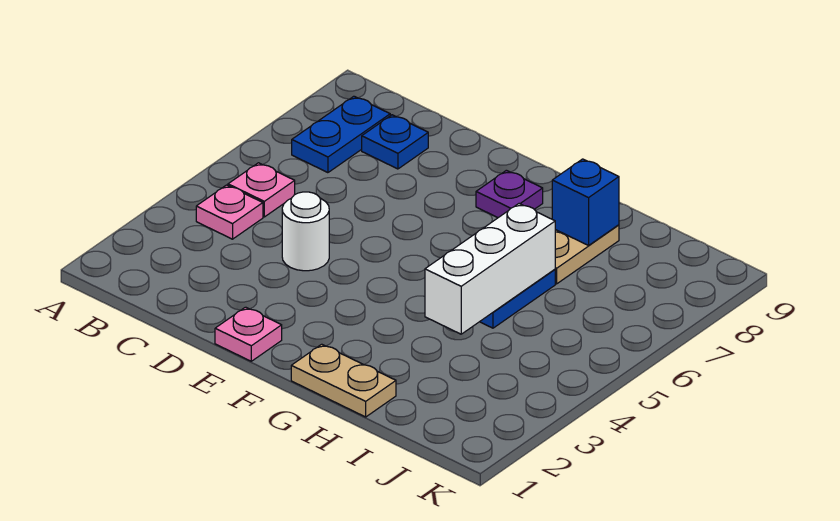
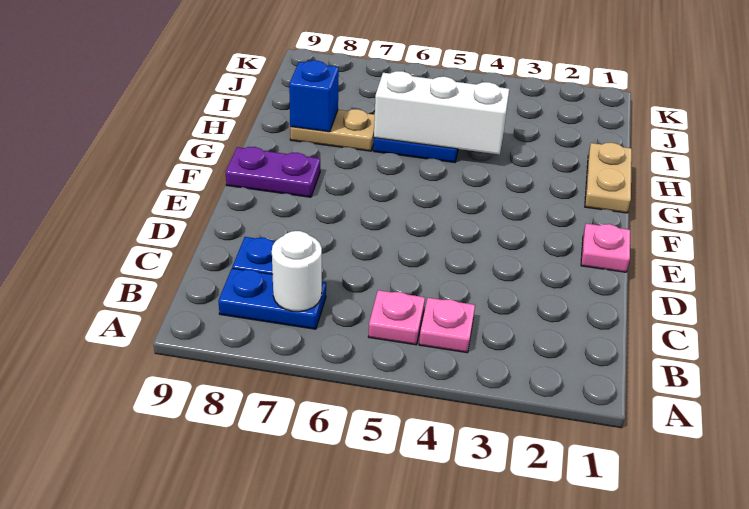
white 1x1 round brick [282,192,329,271] -> white 1x1 round brick moved to [272,231,322,311]
purple 1x1 plate [476,170,543,218] -> purple 1x2 plate [226,147,320,197]

